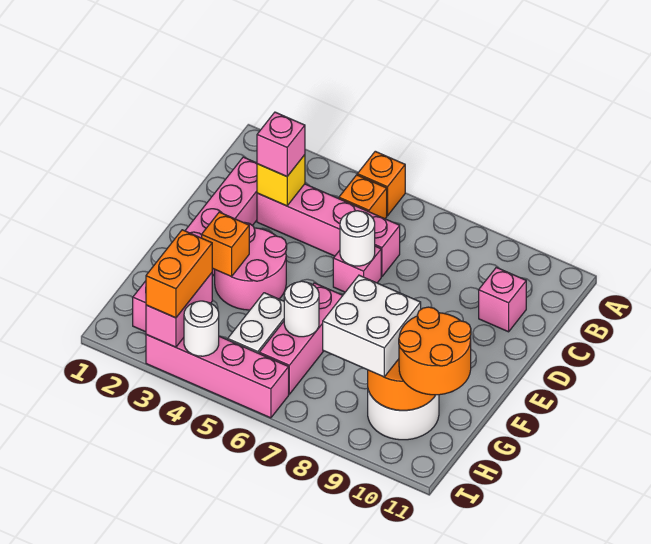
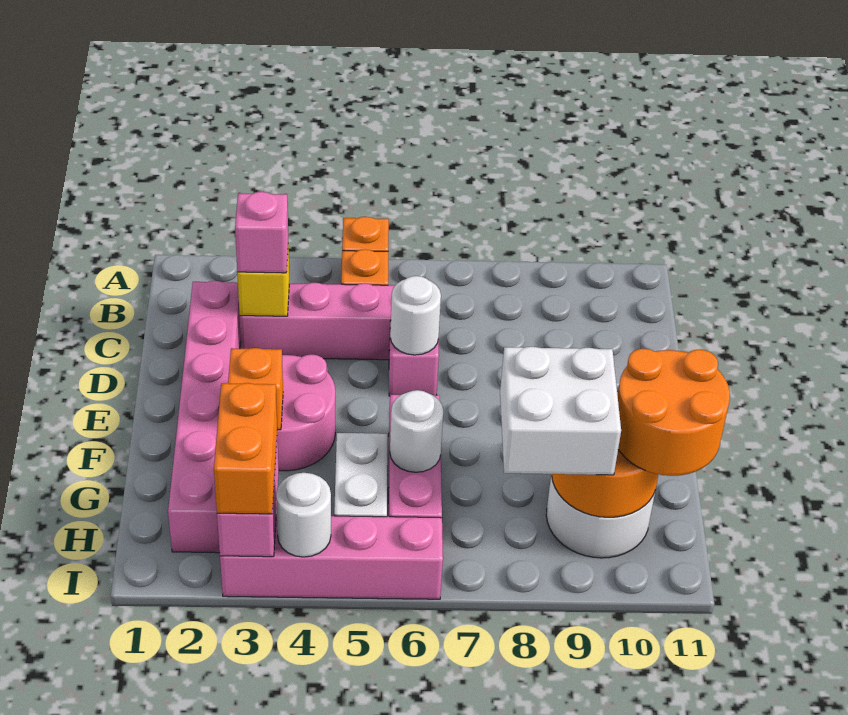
pink 1x1 brick [479,267,526,332] -> none

